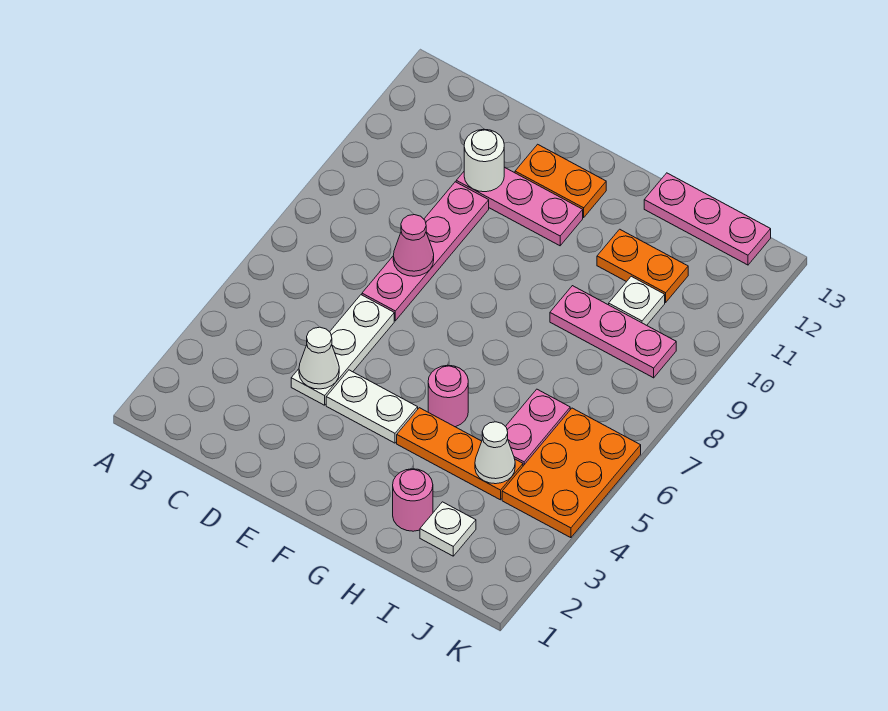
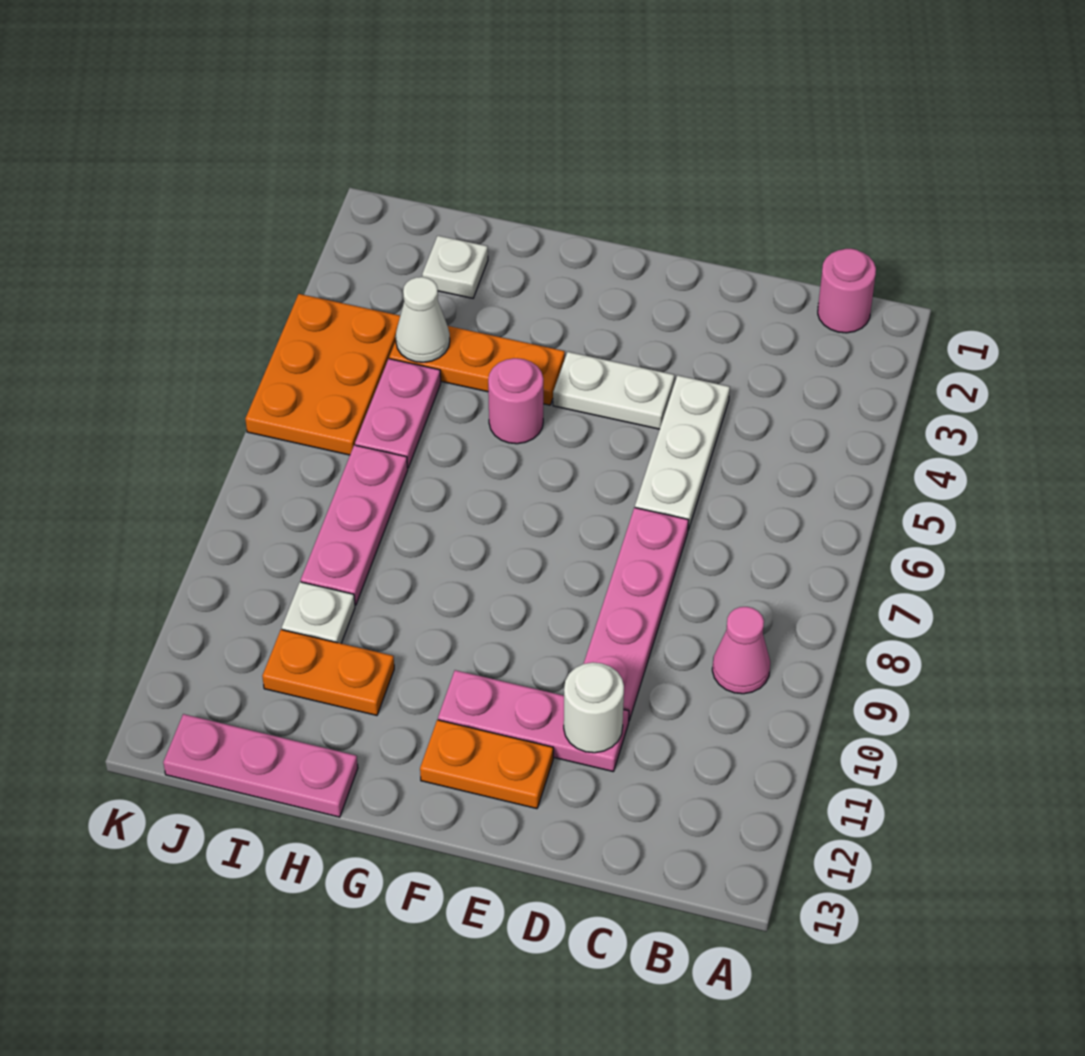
white 1x1 cone [299,327,339,389] -> none
pink 1x1 cone [393,215,434,276] -> pink 1x1 cone moved to [712,607,770,694]
pink 1x1 round brick [393,469,433,531] -> pink 1x1 round brick moved to [818,249,876,333]
pink 1x3 plate [550,286,676,378] -> pink 1x3 plate turned to [301,445,408,605]

